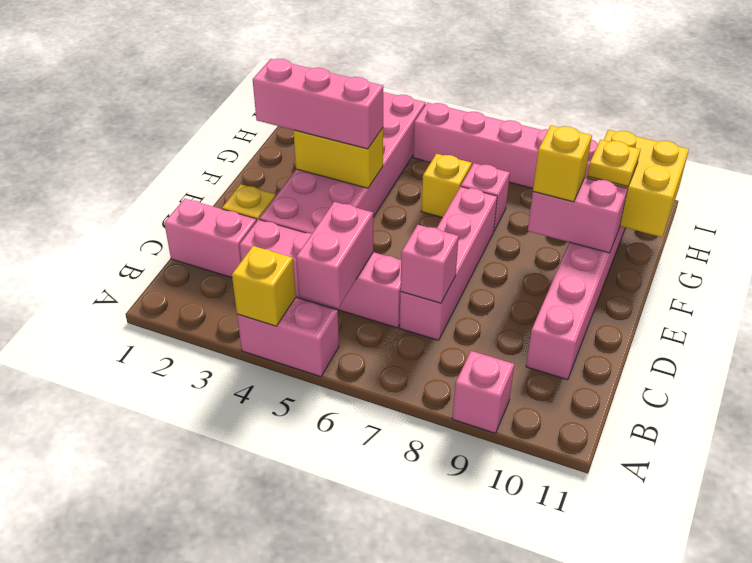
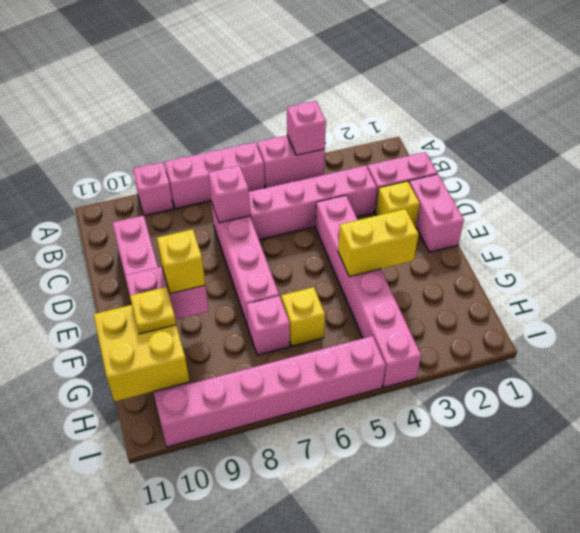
yellow 1x1 brick [232,246,296,326] -> pink 1x1 brick [287,101,326,155]
pink 1x2 brick [296,202,373,308] -> pink 1x2 brick moved to [409,174,464,252]
pink 2x6 brick [259,92,426,233] -> pink 1x6 brick [315,195,421,387]
pink 1x3 brick [253,59,383,149] -> pink 1x3 brick moved to [165,142,265,209]

